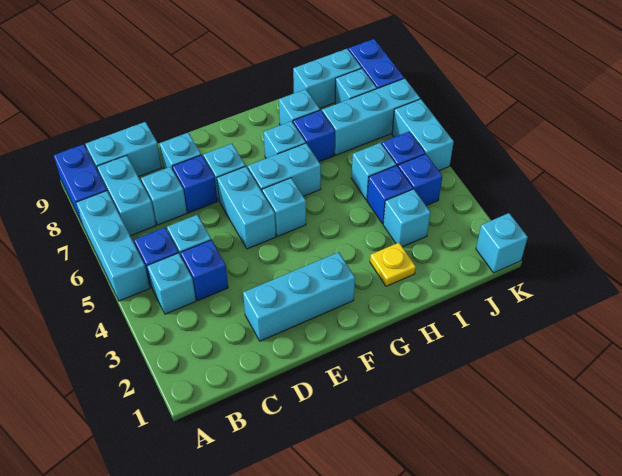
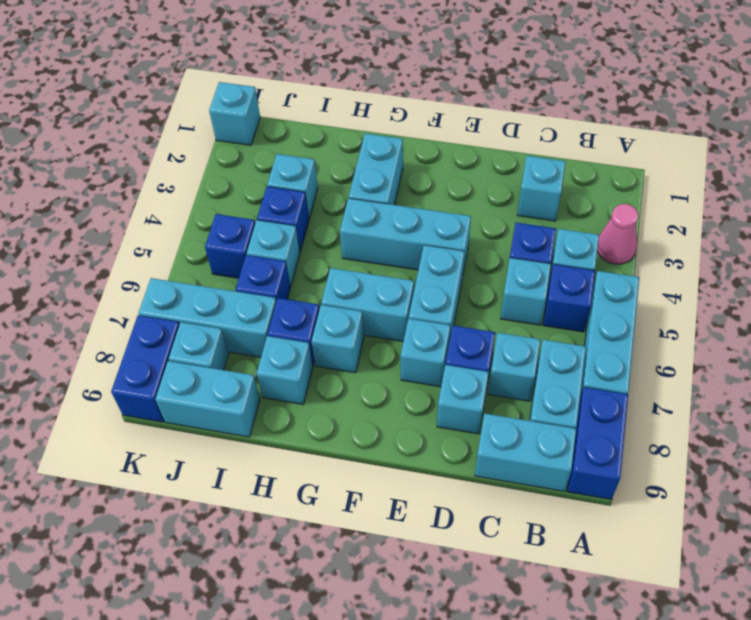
none -> pink 1x1 cone [597,204,638,264]
cyan 1x3 brick [243,252,355,341] -> cyan 1x3 brick moved to [340,198,471,272]
cyan 1x1 brick [262,178,306,236] -> cyan 1x1 brick moved to [517,156,566,221]
yellow 1x1 plate [370,243,416,286] -> none
blue 1x1 brick [398,154,442,206] -> blue 1x1 brick moved to [236,255,290,302]
cyan 1x2 brick [392,99,454,171] -> cyan 1x2 brick moved to [349,133,403,205]

